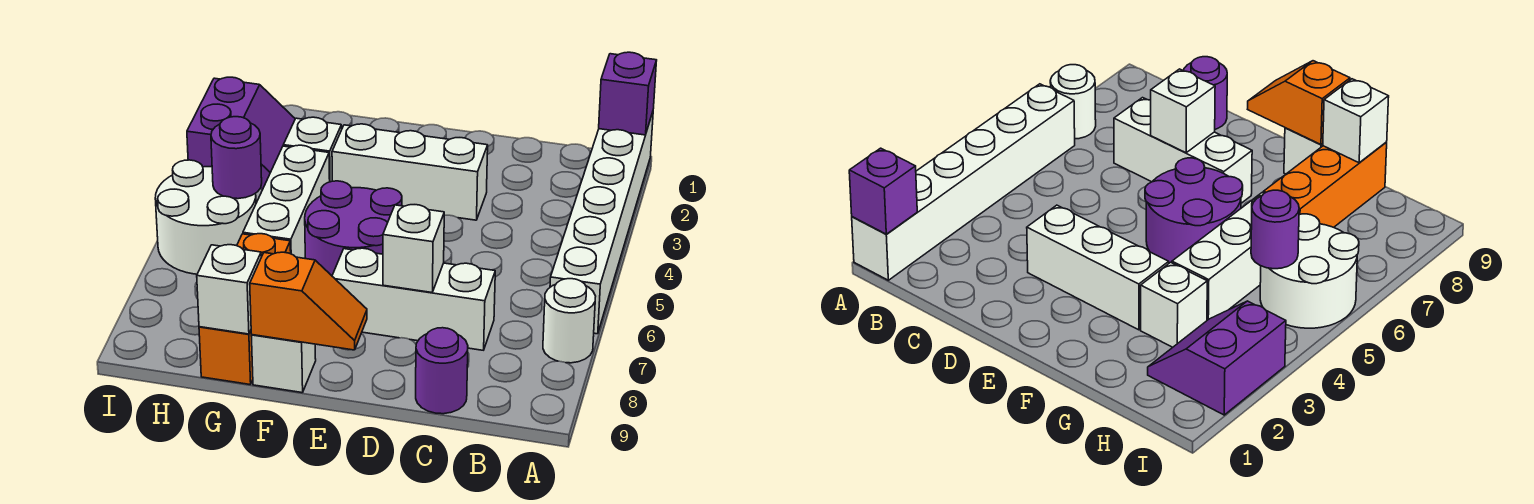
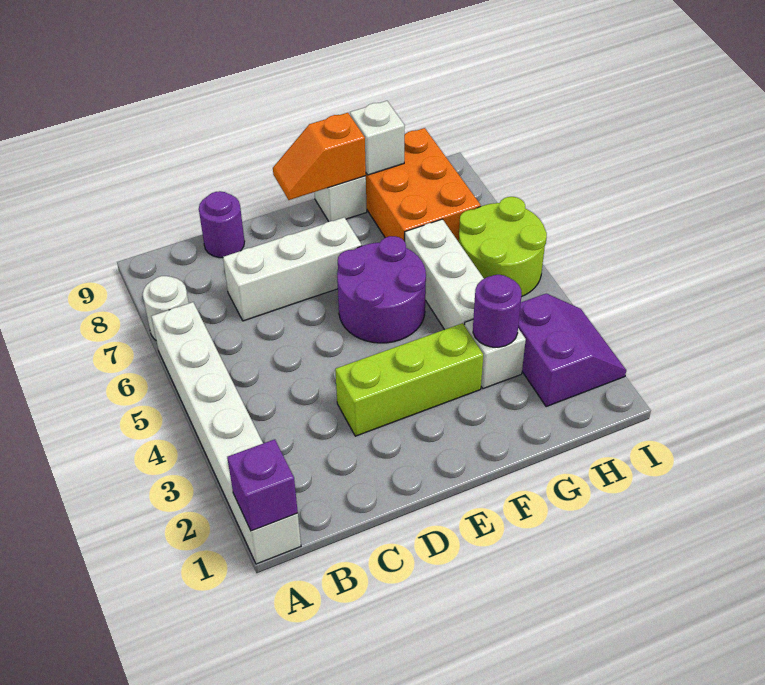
white 1x3 brick [332,124,488,220] -> lime 1x3 brick [335,323,483,436]
white 1x1 brick [383,205,444,292] -> none
orange 1x3 brick [199,234,291,384] -> orange 2x3 brick [366,128,481,242]
purple 2x2 slope [187,77,295,190] -> purple 2x2 slope turned to [518,294,626,407]
white 2x2 round brick [155,160,256,274] -> lime 2x2 round brick [459,197,547,297]
purple 1x1 round brick [211,117,262,199] -> purple 1x1 round brick moved to [473,275,522,347]

